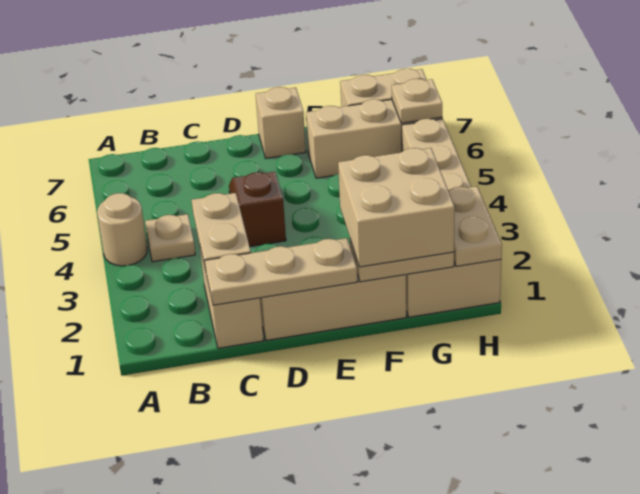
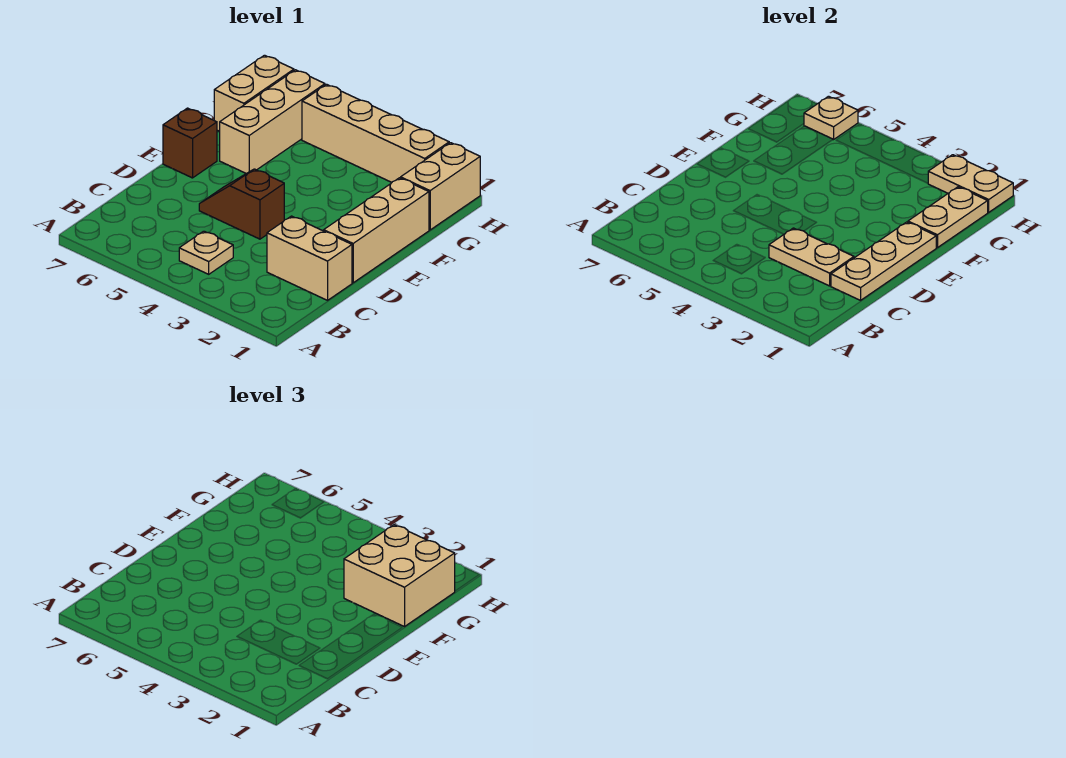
tan 1x1 round brick [97,193,147,266] -> none
tan 1x1 brick [256,87,306,158] -> brown 1x1 brick [163,108,217,178]

